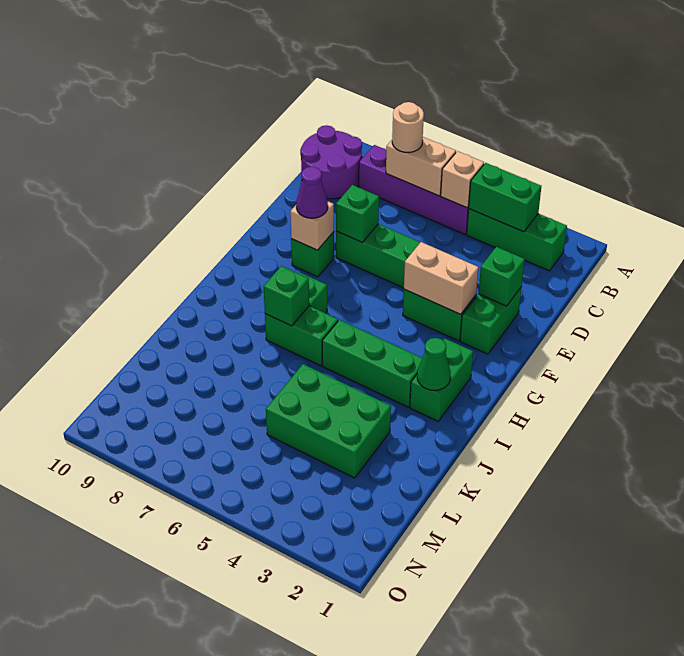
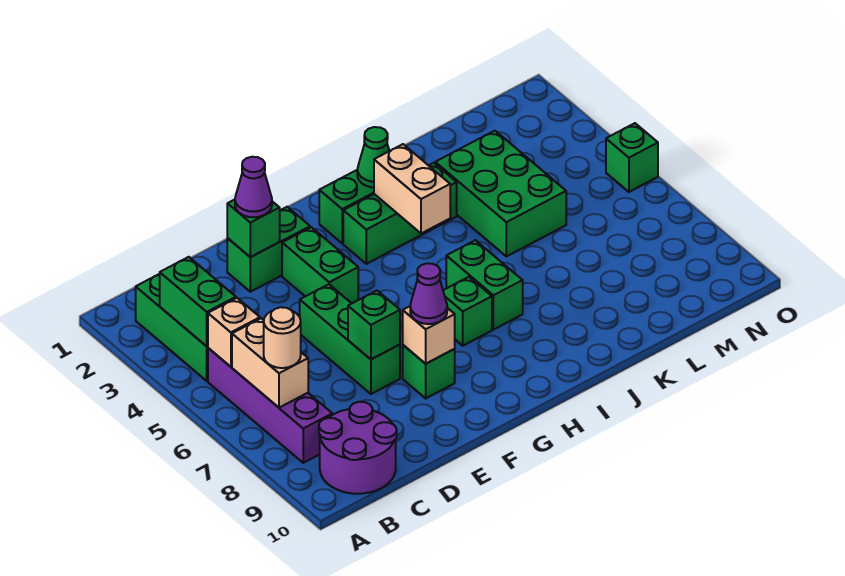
none -> purple 1x1 cone [235,157,272,217]
tan 1x2 brick [404,242,479,314] -> tan 1x2 brick moved to [374,144,450,233]
green 1x3 brick [322,320,422,407] -> green 1x3 brick turned to [343,163,457,264]
green 1x1 brick [264,266,309,326] -> green 1x1 brick moved to [606,123,658,192]

